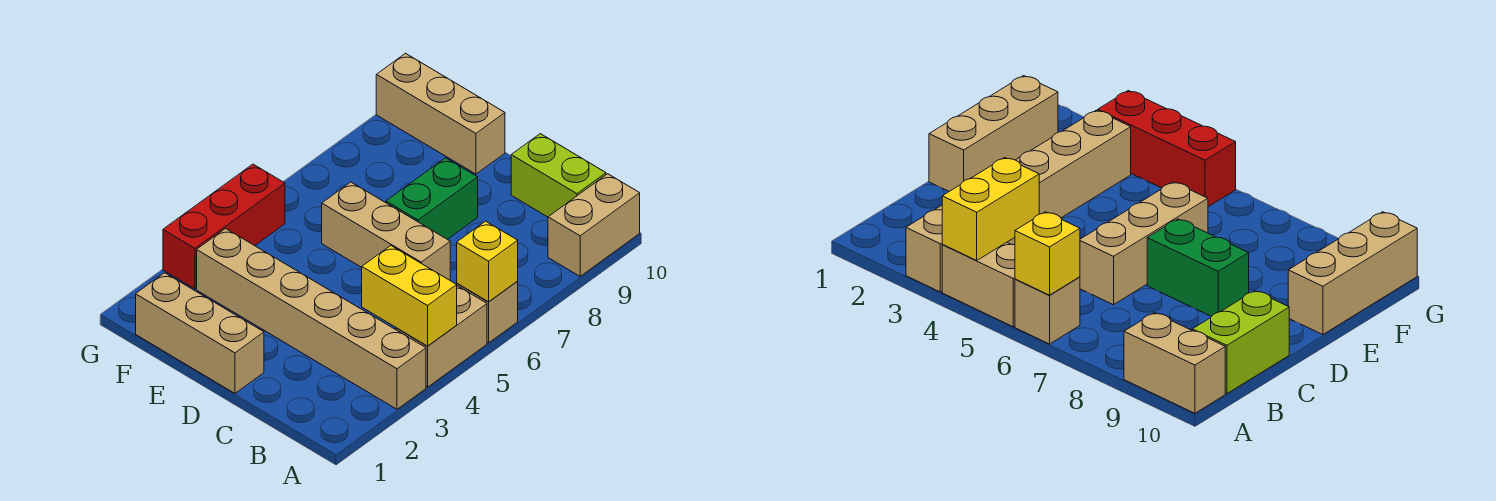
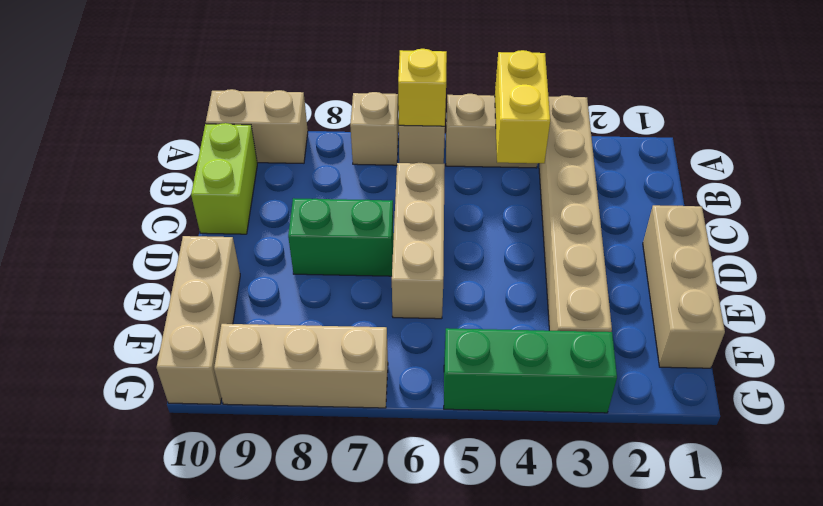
none -> tan 1x1 brick [350,92,398,165]
red 1x3 brick [163,164,285,289] -> green 1x3 brick [444,328,617,413]
none -> tan 1x3 brick [214,324,388,408]

